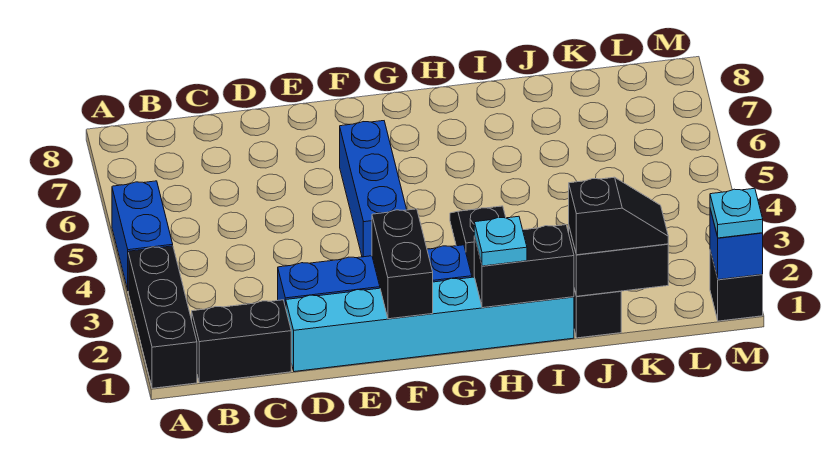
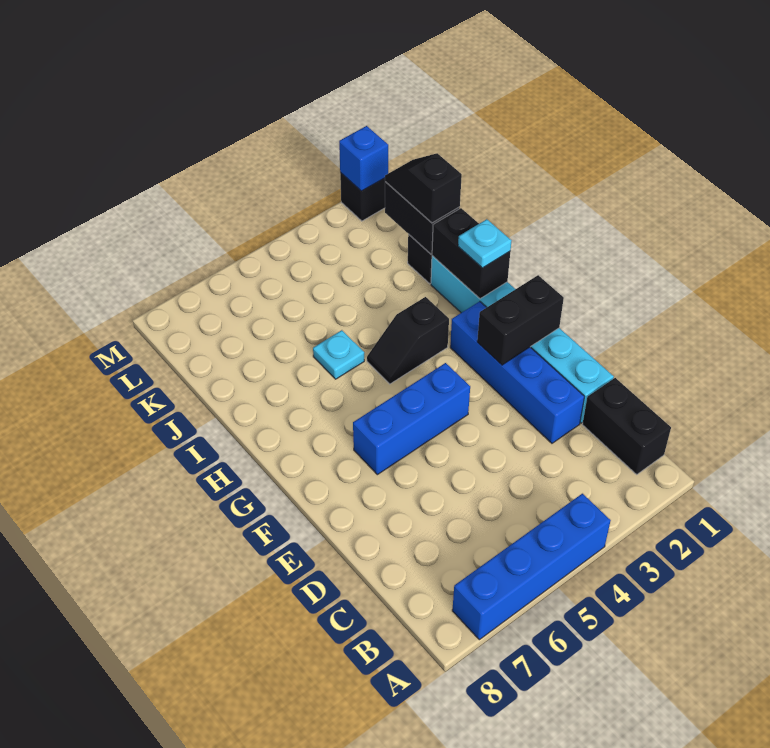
black 1x3 brick [128,246,197,388] -> none
blue 1x2 brick [112,181,173,289] -> blue 1x4 brick [452,494,611,640]
cyan 1x1 plate [710,188,763,238] -> cyan 1x1 plate moved to [313,330,364,379]

